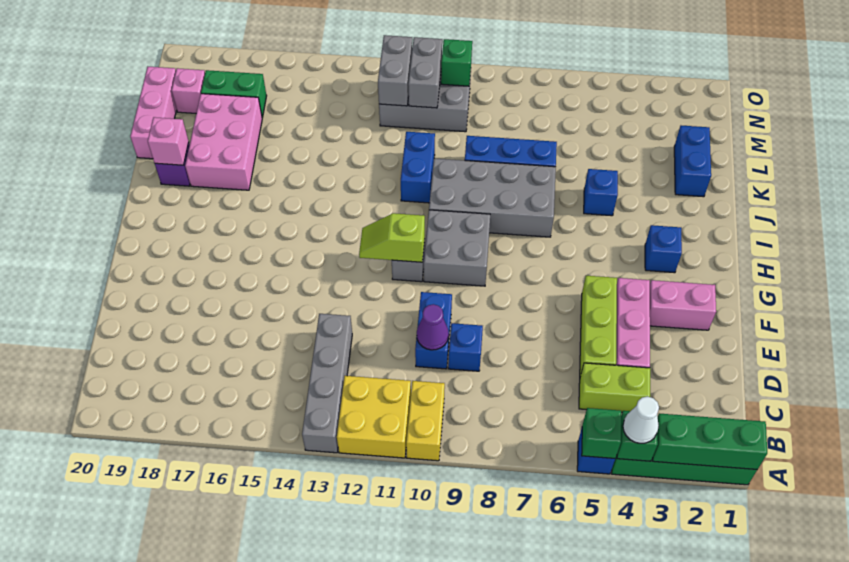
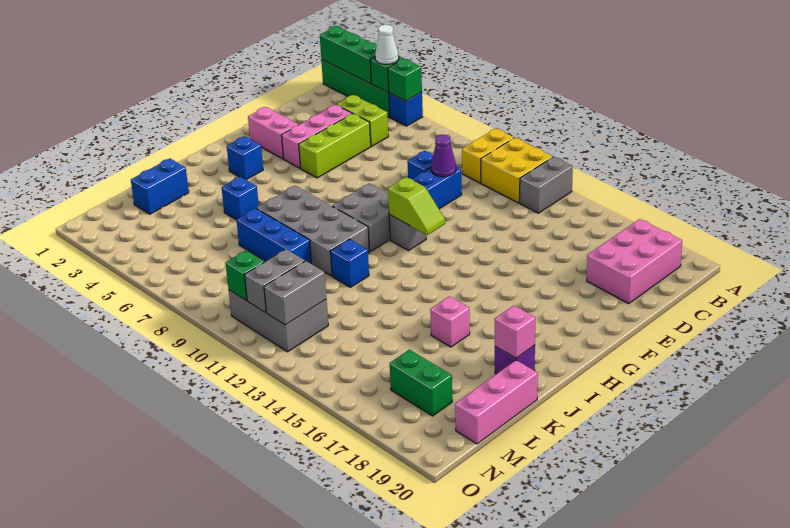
grey 1x4 brick [302,314,352,453] -> grey 1x2 brick [520,157,573,213]
blue 1x2 brick [401,132,435,203] -> blue 1x1 brick [330,239,369,287]
pink 2x3 brick [185,94,262,190] -> pink 2x3 brick moved to [587,219,682,304]
pink 1x1 brick [172,68,205,113] -> pink 1x1 brick moved to [430,296,470,347]

